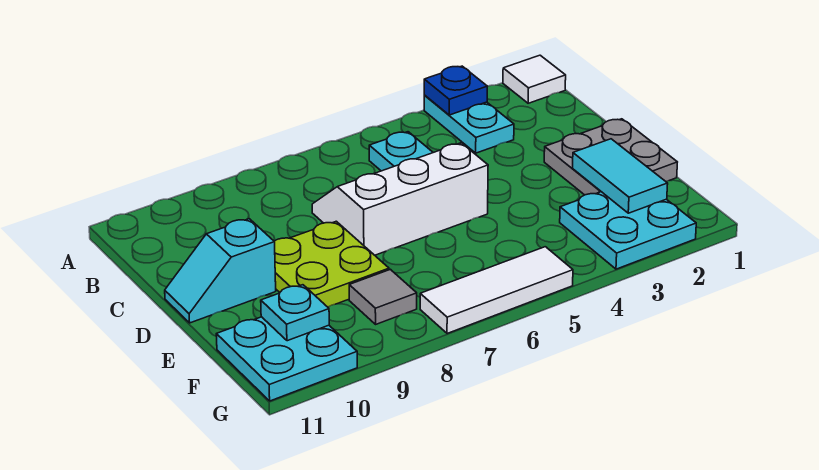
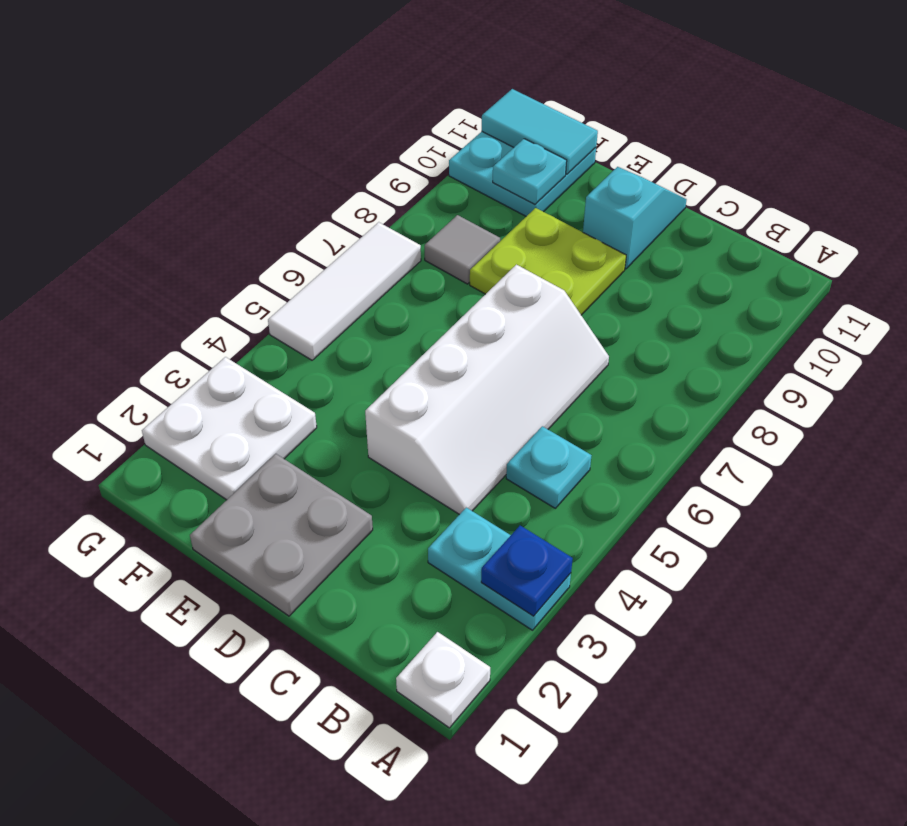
white 1x1 tile [503,55,566,103] -> white 1x1 plate [396,632,490,728]
white 2x3 slope [312,143,488,255] -> white 2x4 slope [365,265,609,515]
cyan 1x2 tile [573,139,668,213] -> cyan 1x2 tile moved to [482,89,598,174]
cyan 2x2 plate [560,192,696,269] -> white 2x2 plate [142,357,317,500]

